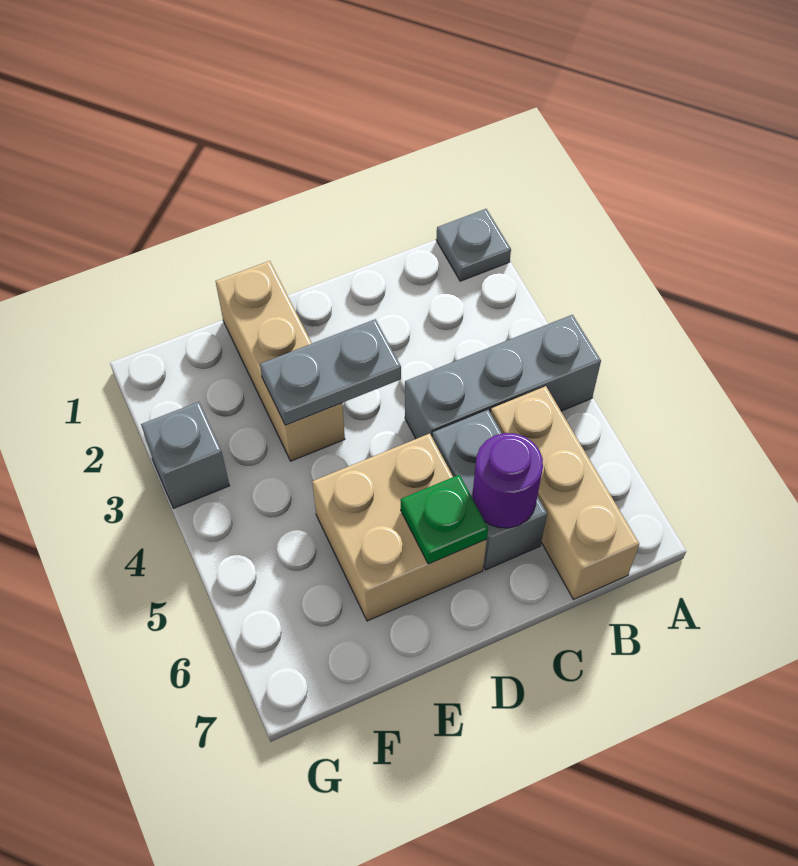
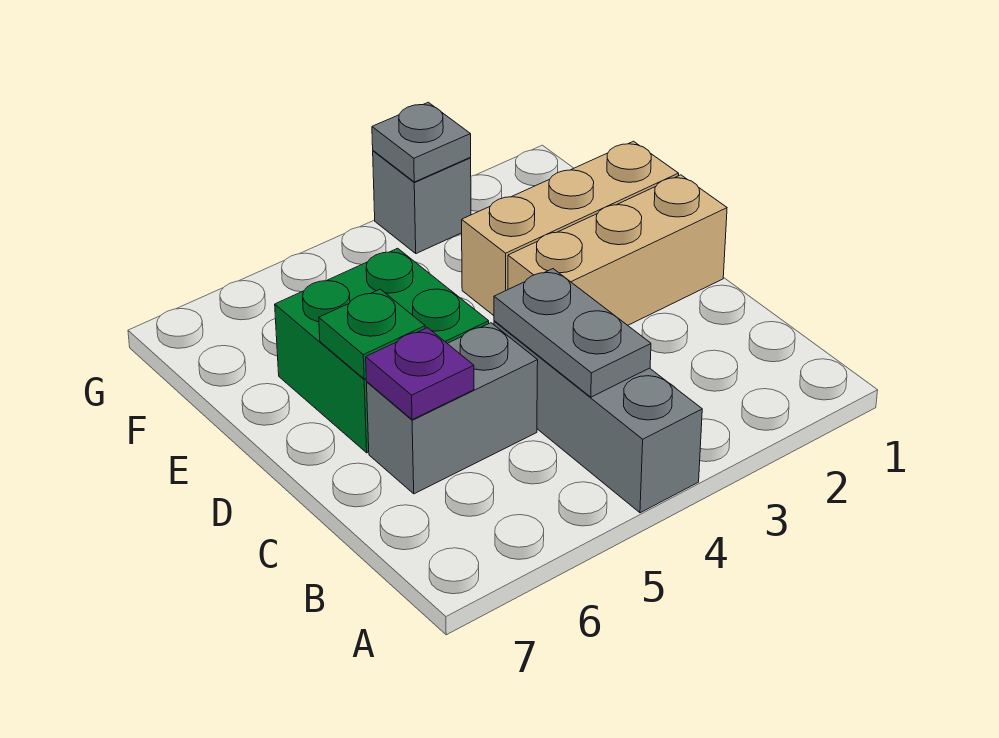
grey 1x1 plate [436,209,511,281] -> grey 1x1 plate moved to [372,102,471,182]
tan 1x3 brick [491,386,639,599] -> tan 1x3 brick moved to [508,175,727,325]
purple 1x1 round brick [473,433,543,528] -> purple 1x1 plate [366,328,474,420]
grey 1x2 plate [260,319,401,425] -> grey 1x2 plate moved to [494,269,651,397]
tan 2x2 brick [312,434,487,621] -> green 2x2 brick [275,248,489,453]

